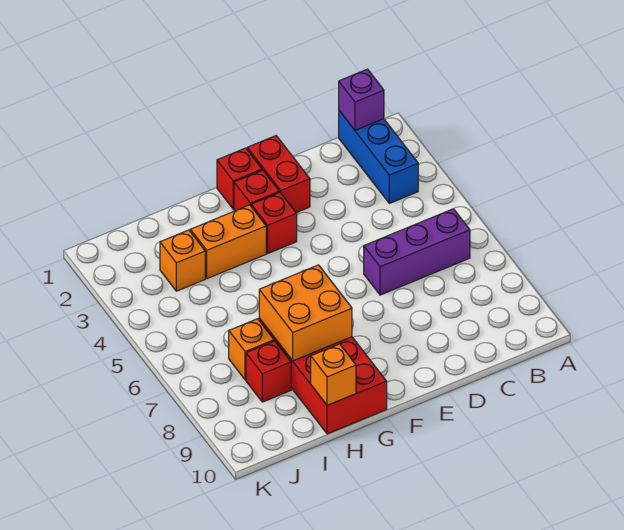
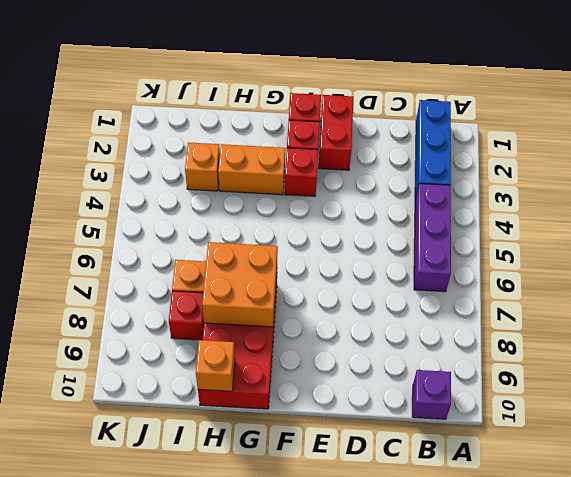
purple 1x1 brick [339,69,384,130] -> purple 1x1 brick moved to [412,370,451,419]
purple 1x3 brick [364,209,470,295] -> purple 1x3 brick turned to [414,184,451,292]

